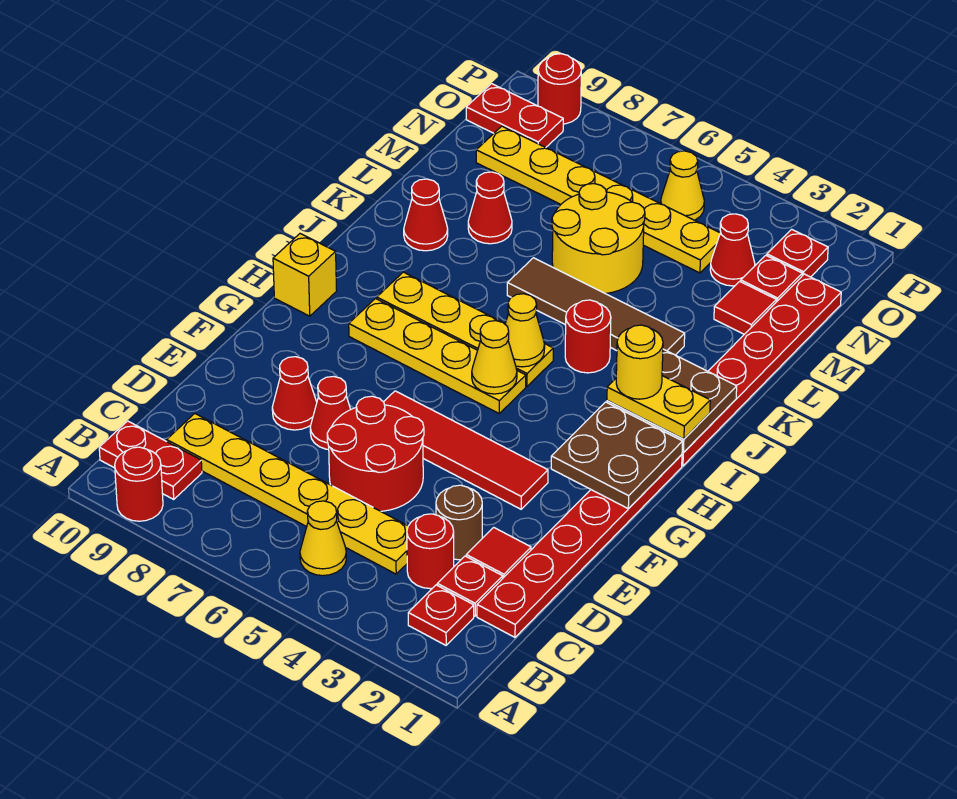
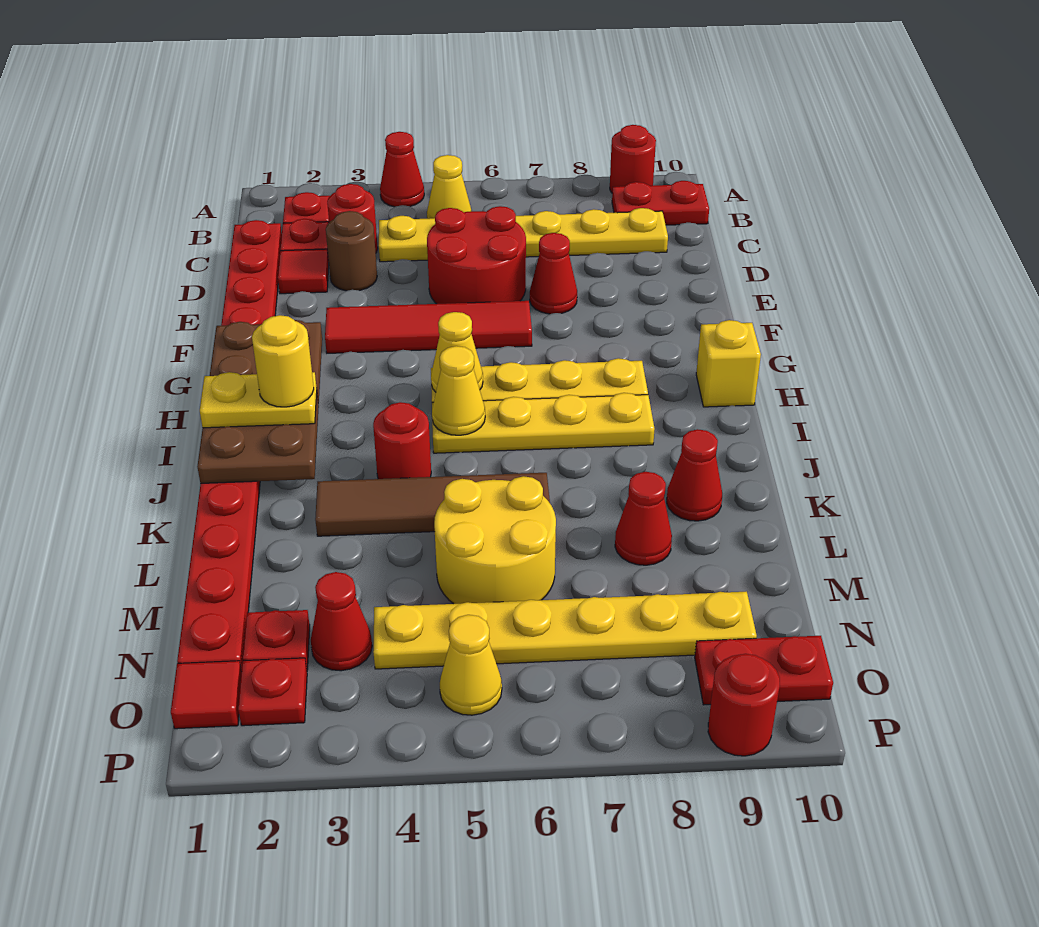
red 1x1 cone [272,357,317,430] -> red 1x1 cone moved to [380,132,424,207]
red 1x1 tile [714,281,776,334] -> red 1x1 tile moved to [171,661,242,729]

